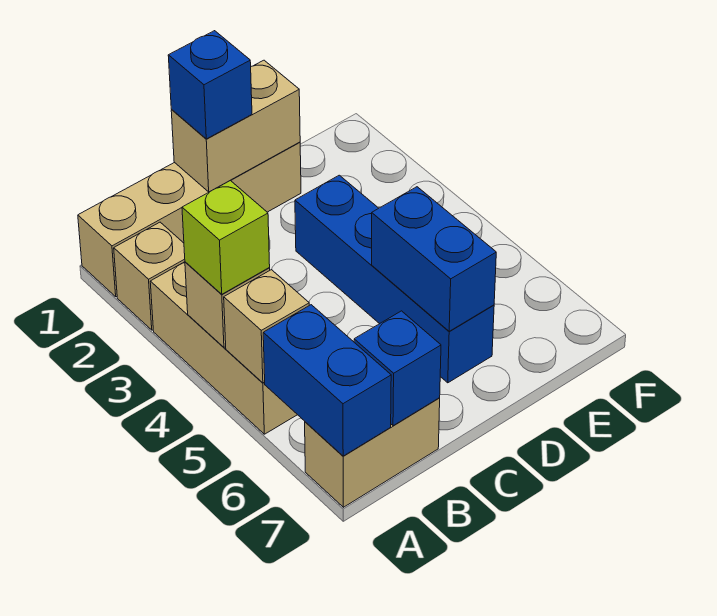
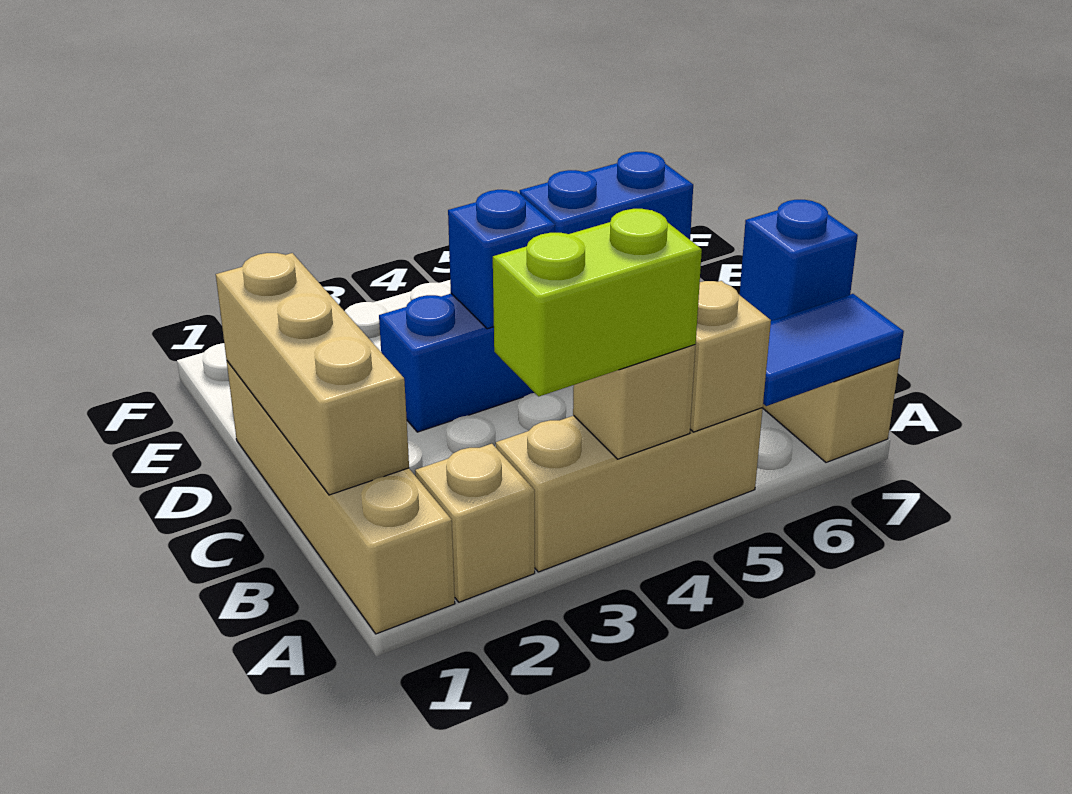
lime 1x1 brick [182,180,270,294] -> lime 1x2 brick [493,209,702,396]
blue 1x2 brick [263,305,391,456] -> blue 1x2 tile [763,294,904,406]
tan 1x2 brick [171,60,300,192] -> tan 1x3 brick [216,253,409,495]
blue 1x1 brick [168,31,252,139] -> blue 1x1 brick moved to [448,190,555,329]

